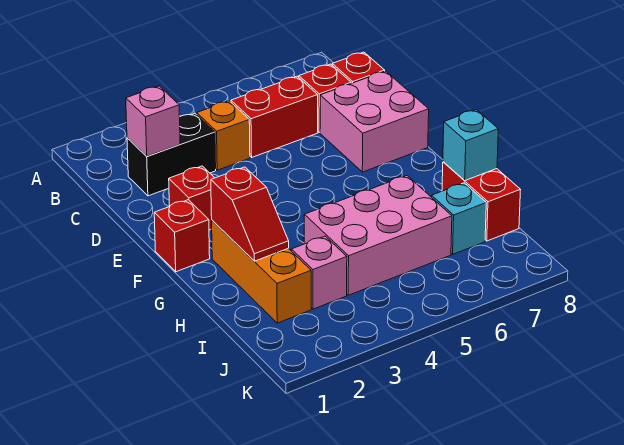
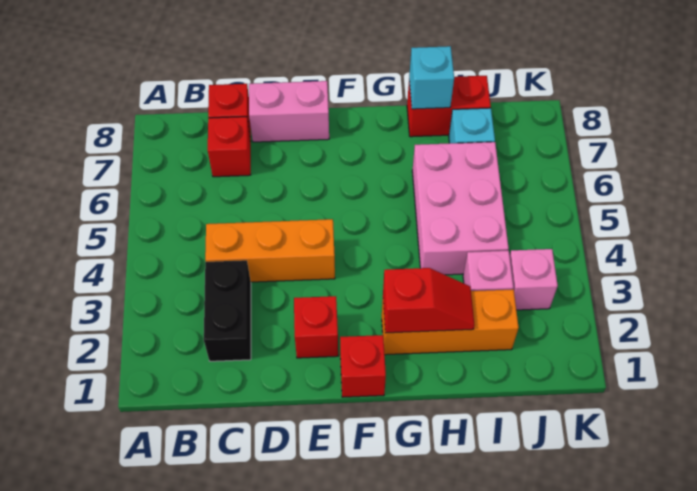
pink 1x1 brick [126,86,180,156] -> pink 1x1 brick moved to [510,249,558,310]
orange 1x1 brick [197,101,250,170] -> orange 1x3 brick [205,219,335,282]
red 1x2 brick [231,76,318,157] -> none
pink 2x2 brick [320,71,429,172] -> pink 1x2 brick [249,81,329,142]

